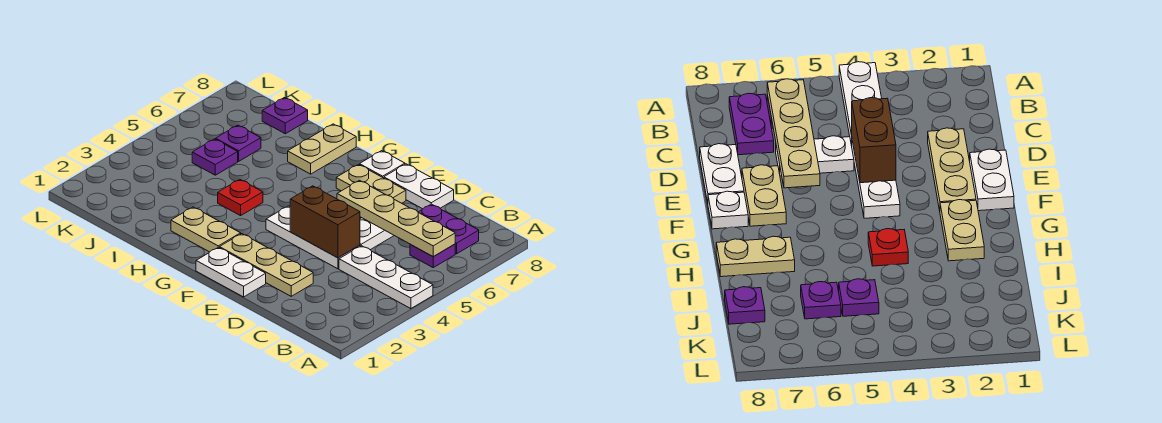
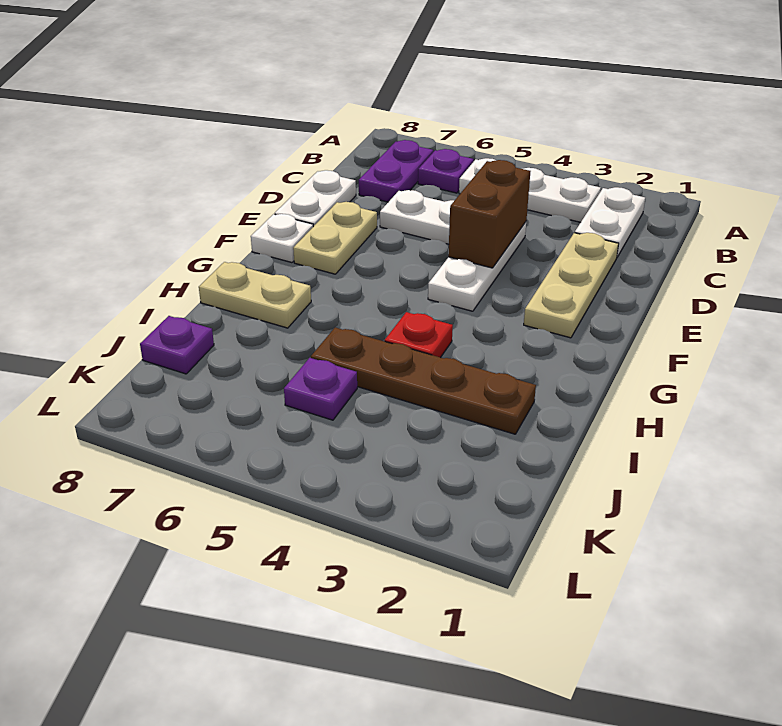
white 1x3 plate [339,246,433,309] -> white 1x3 plate turned to [459,158,601,222]
tan 1x4 plate [337,180,455,257] -> none
white 1x2 plate [196,247,266,297] -> white 1x2 plate moved to [575,187,645,257]
tan 1x2 plate [171,207,241,252] -> none
none -> brown 1x4 plate [311,328,536,434]
purple 1x1 plate [216,125,261,161] -> none

